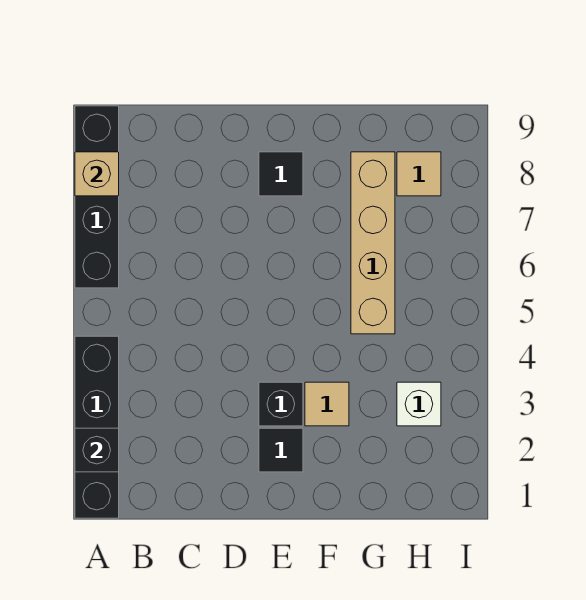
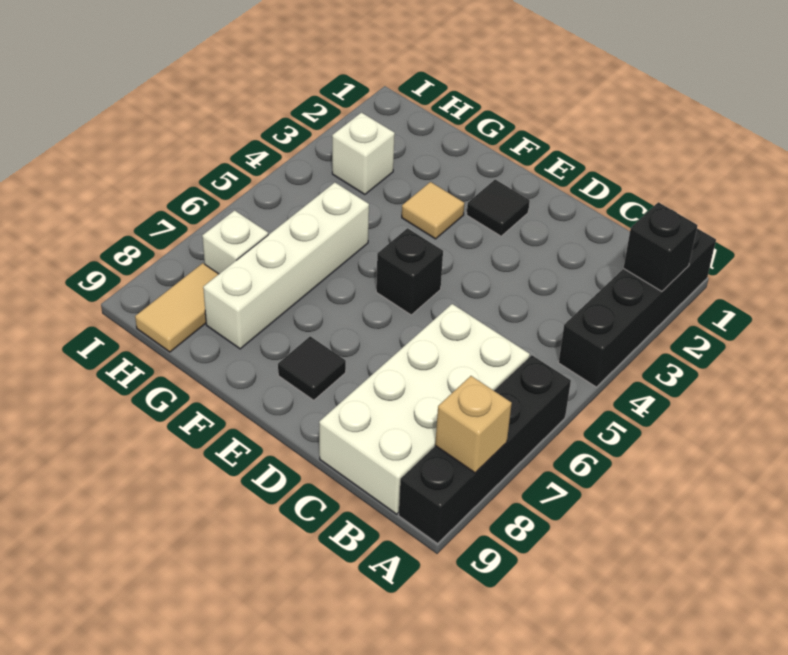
none -> white 2x4 brick [319,304,530,514]
black 1x1 brick [259,382,303,426] -> black 1x1 brick moved to [376,228,443,315]
tan 1x4 brick [351,152,395,334] -> white 1x4 brick [203,183,369,349]
none -> white 1x1 brick [202,210,268,274]
tan 1x1 tile [397,152,441,196] -> tan 1x2 tile [135,263,218,352]

